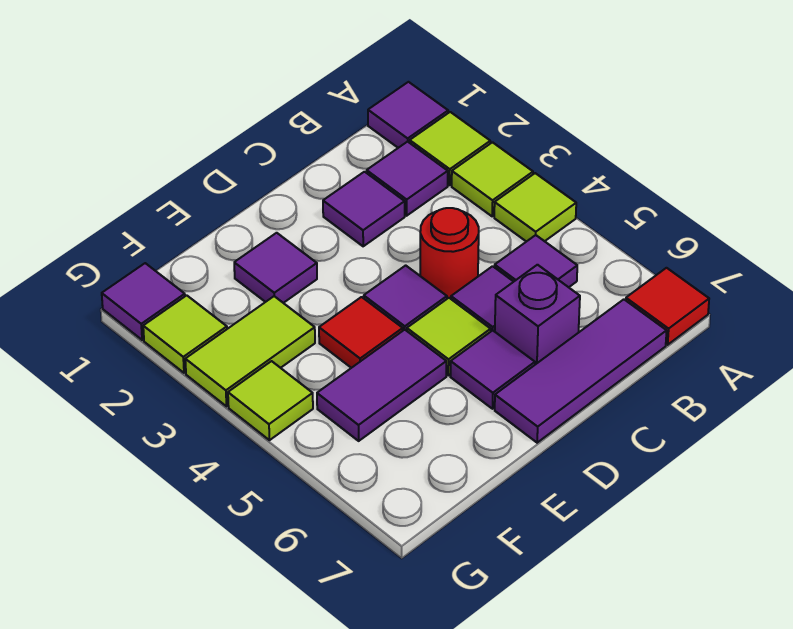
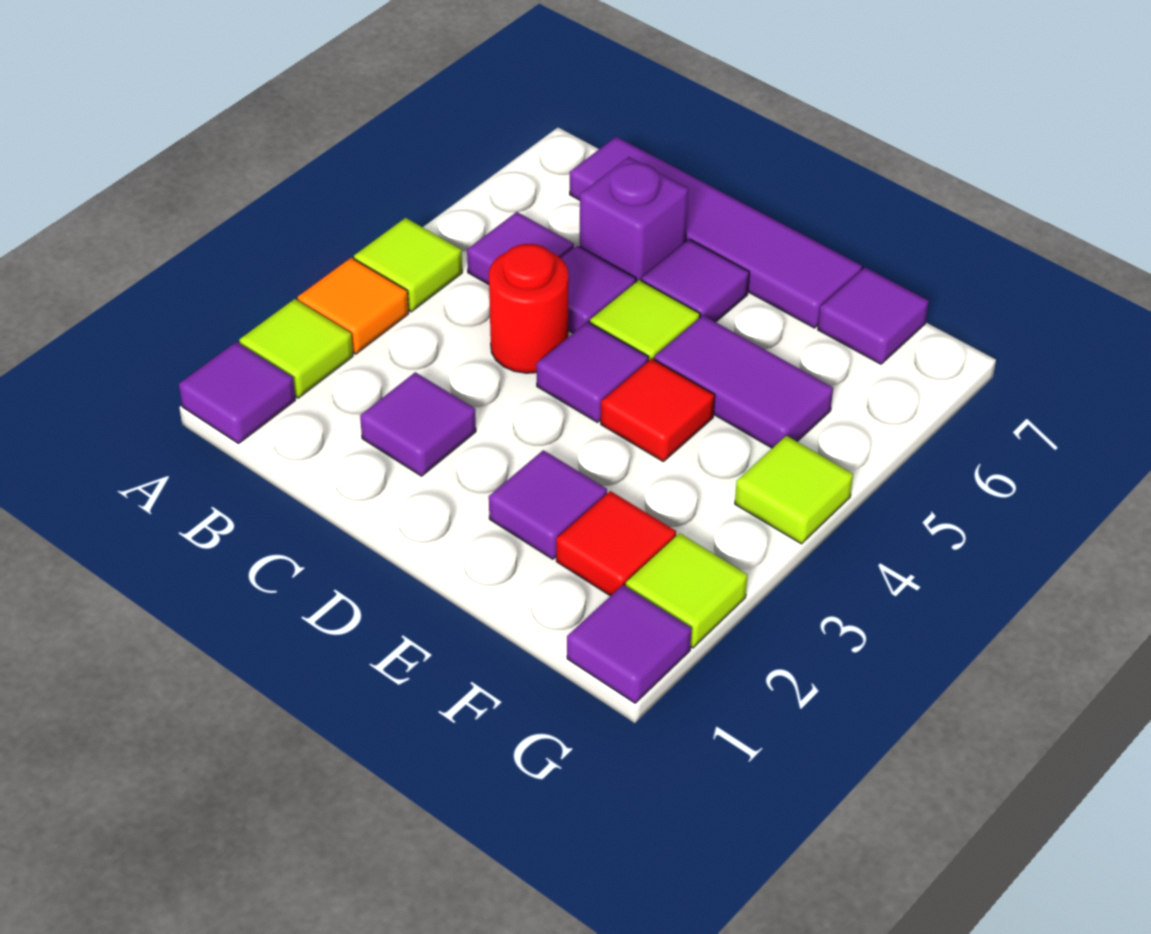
lime 1x1 tile [452,142,533,216] -> orange 1x1 tile [298,258,409,354]
red 1x1 tile [626,268,709,345] -> red 1x1 tile moved to [556,491,676,596]
purple 1x1 tile [367,142,448,216] -> purple 1x1 tile moved to [818,267,929,364]
purple 1x3 tile [495,299,667,443] -> purple 1x4 tile [570,137,862,328]
lime 1x2 tile [185,296,315,406] -> none

